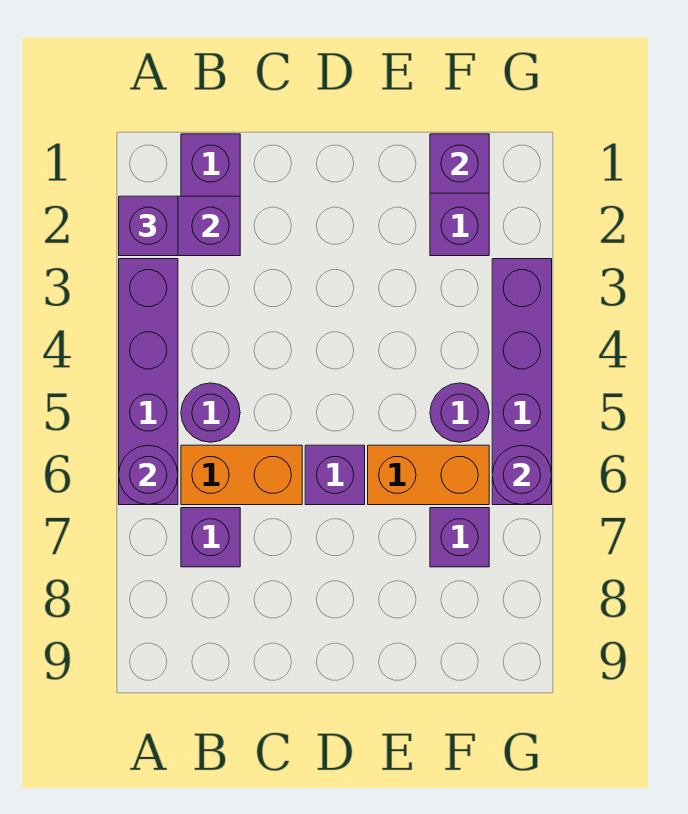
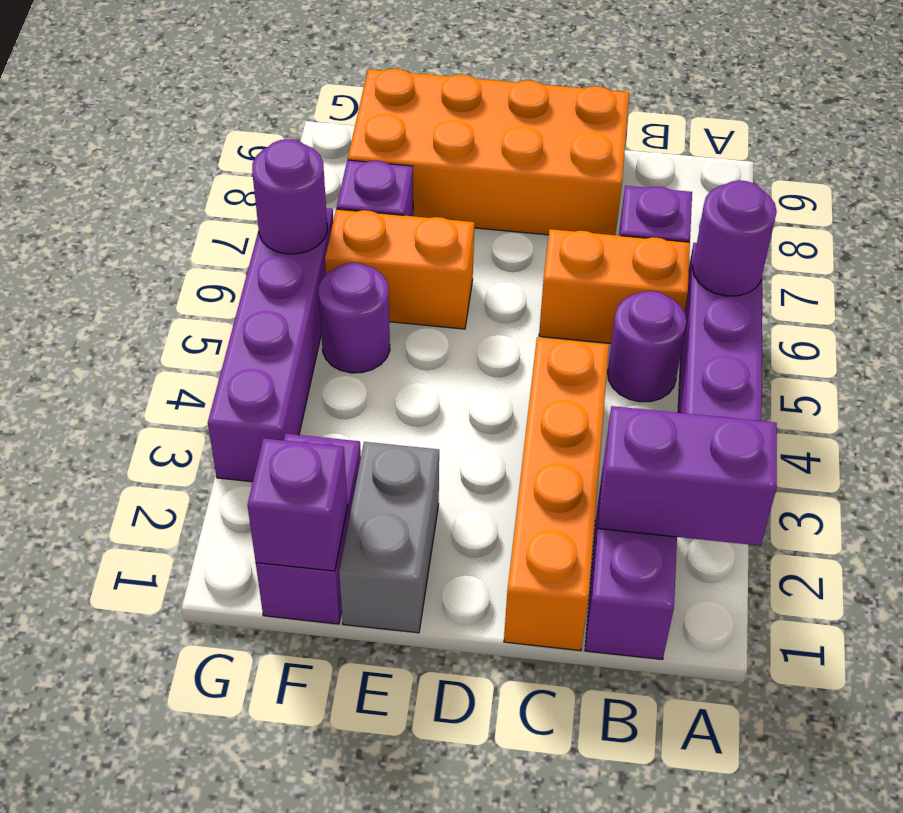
purple 1x1 brick [119,196,178,256] -> none
none -> orange 1x4 brick [504,337,609,651]
none -> orange 2x4 brick [348,69,629,235]
purple 1x1 brick [305,445,365,505] -> none
none -> grey 1x2 brick [339,442,439,633]

